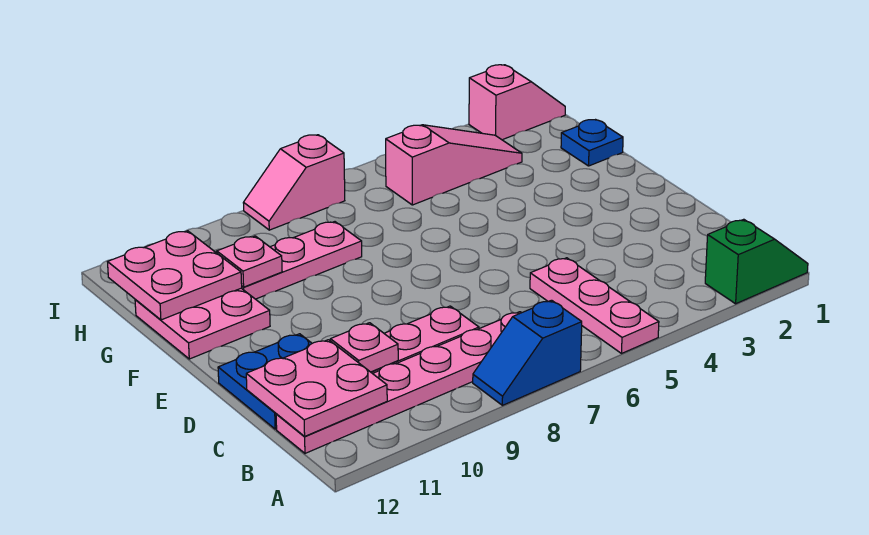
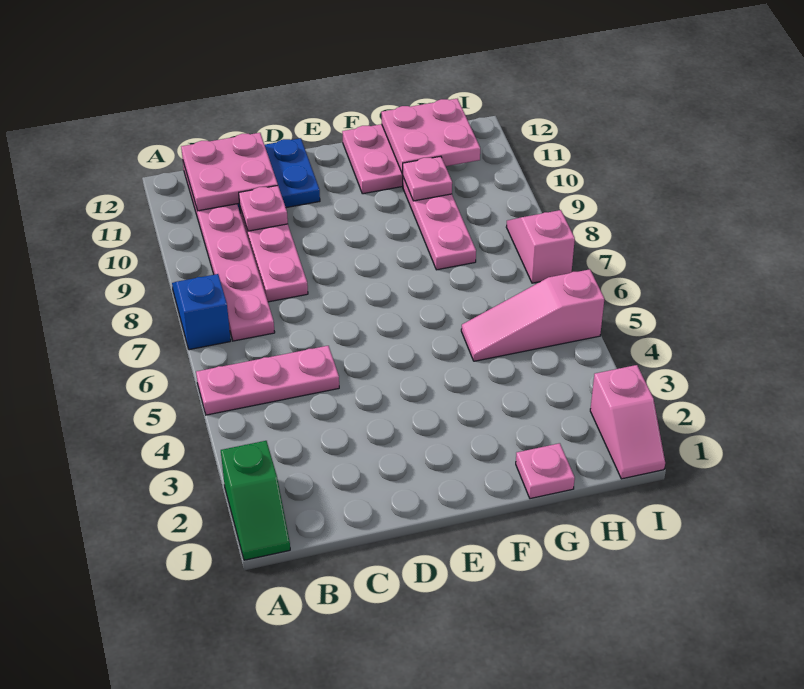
blue 1x1 plate [561,120,623,166] -> pink 1x1 plate [516,443,575,499]
pink 1x3 slope [386,125,522,205] -> pink 1x3 slope turned to [461,269,604,361]

